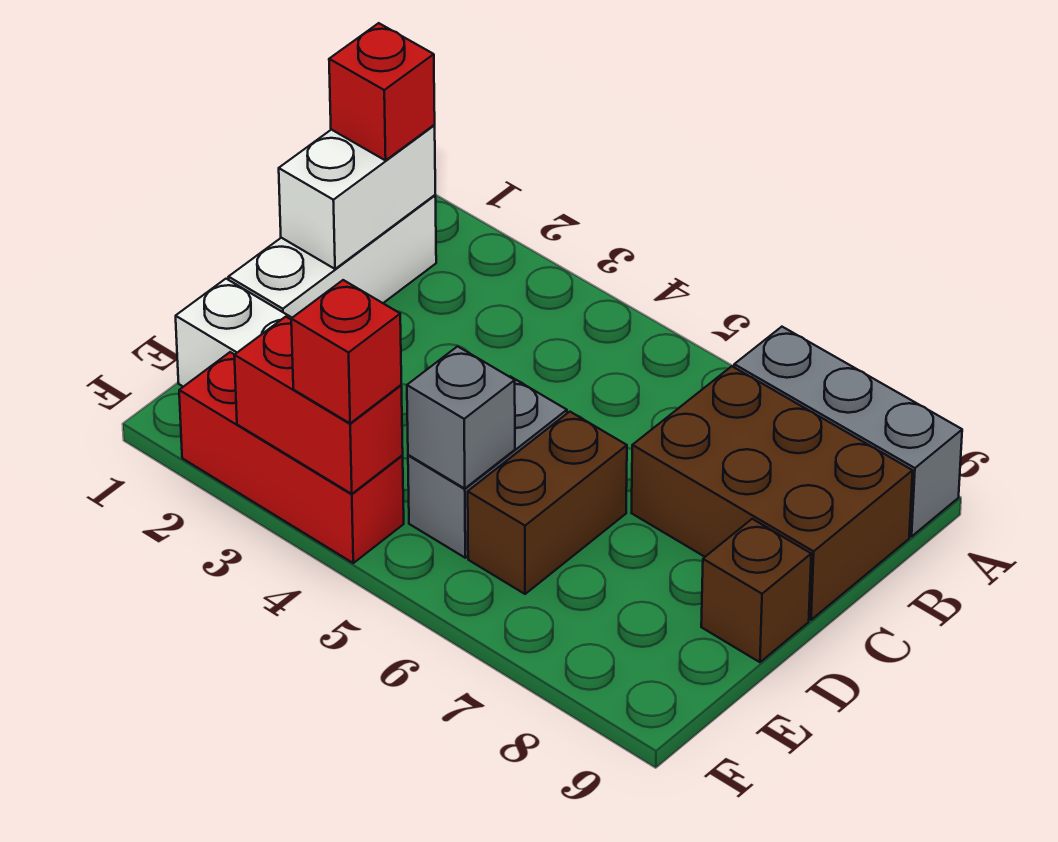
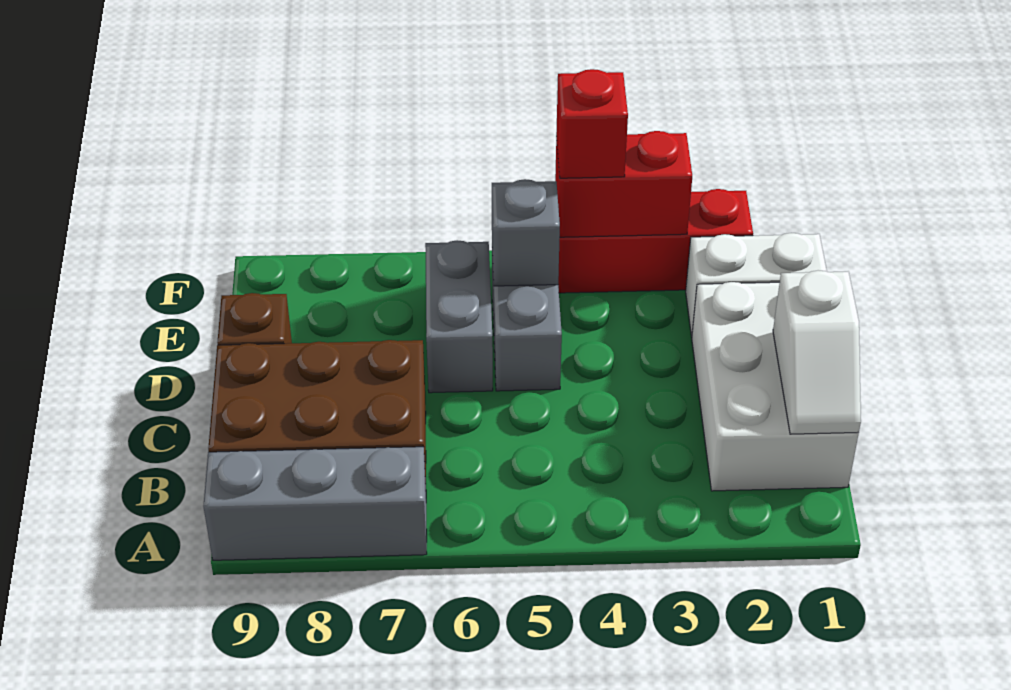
white 1x3 brick [229,195,436,318] -> white 2x3 brick [692,282,859,491]
white 1x2 brick [279,125,435,269] -> white 1x2 slope [773,270,861,434]
red 1x1 brick [329,23,435,160] -> none
brown 1x2 brick [468,412,627,594] -> grey 1x2 brick [425,240,493,393]

